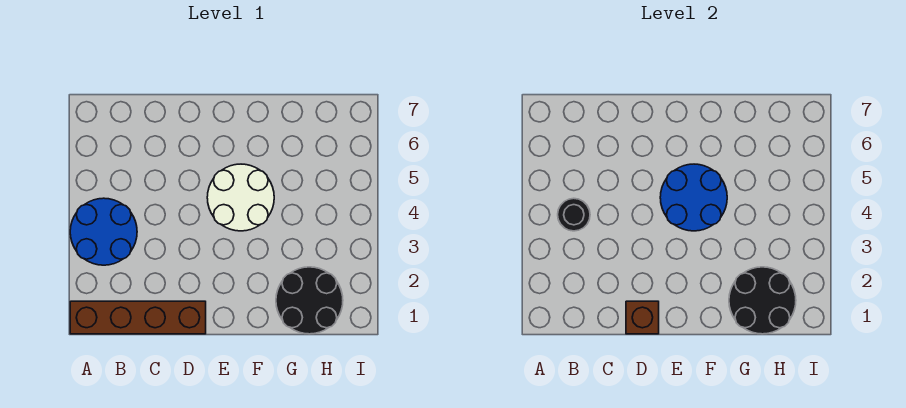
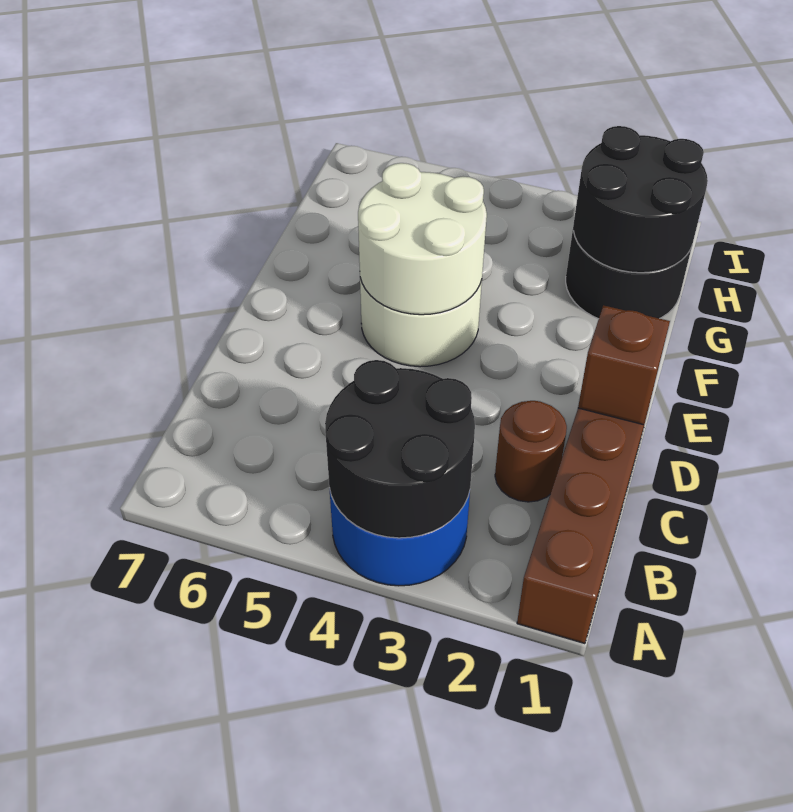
black 1x1 round brick [558,198,590,231] -> black 2x2 round brick [325,360,475,538]
none -> brown 1x1 round brick [495,401,567,502]
blue 2x2 round brick [660,164,727,231] -> white 2x2 round brick [358,163,487,315]

